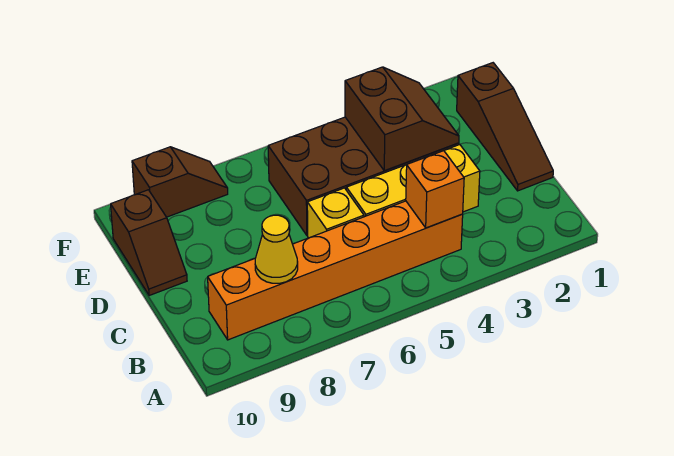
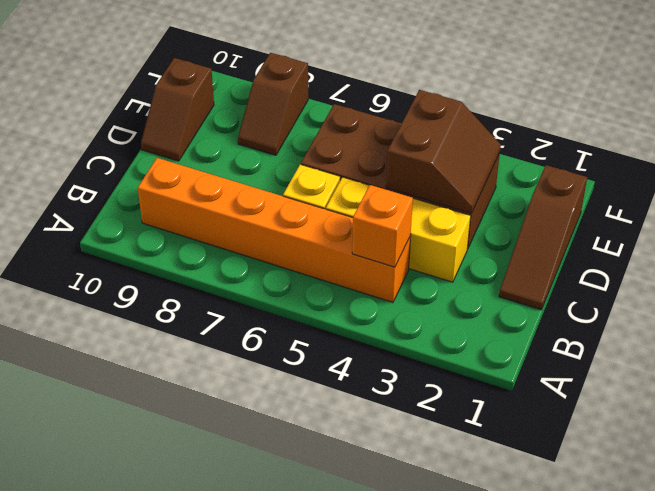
yellow 1x1 cone [255,215,298,283] -> none
brown 1x2 slope [132,147,228,217] -> brown 1x2 slope turned to [238,53,308,155]

